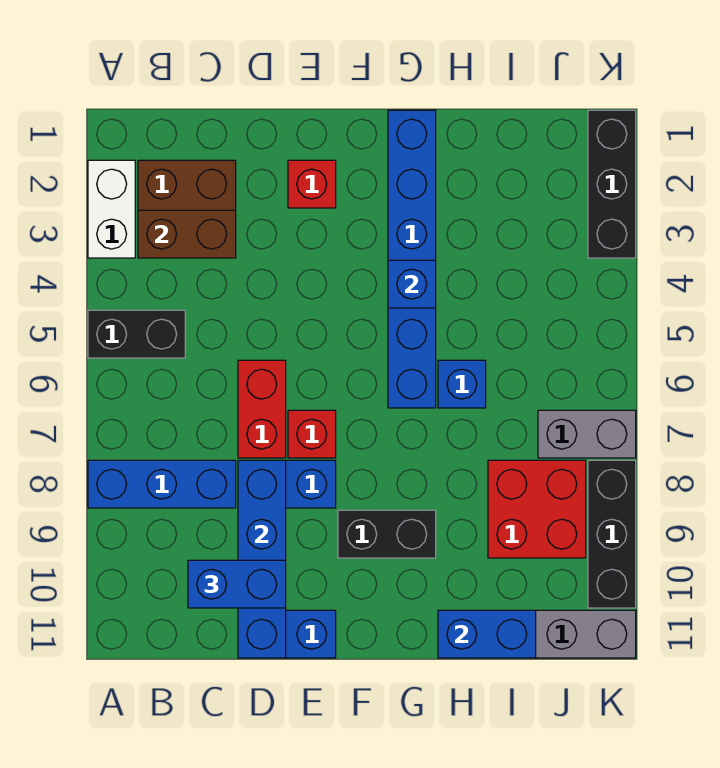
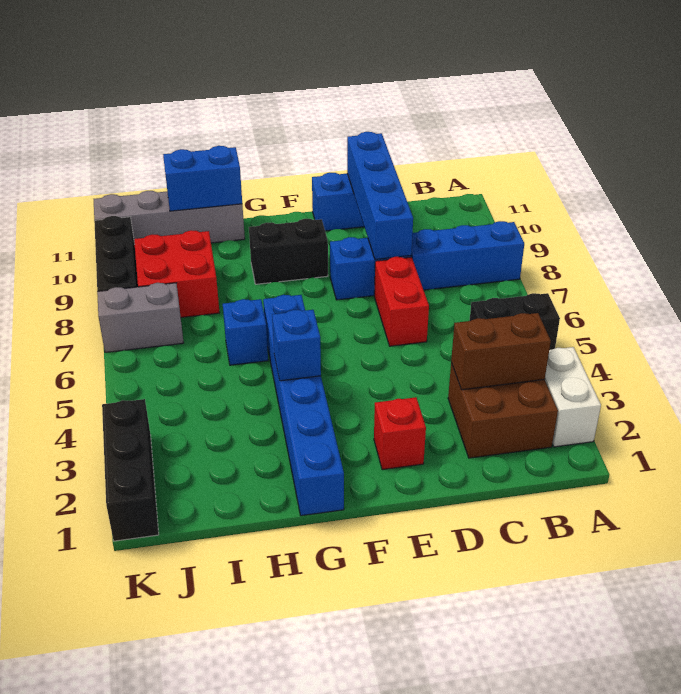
blue 1x2 brick [188,560,286,608] -> none
red 1x1 brick [288,410,336,458] -> none

